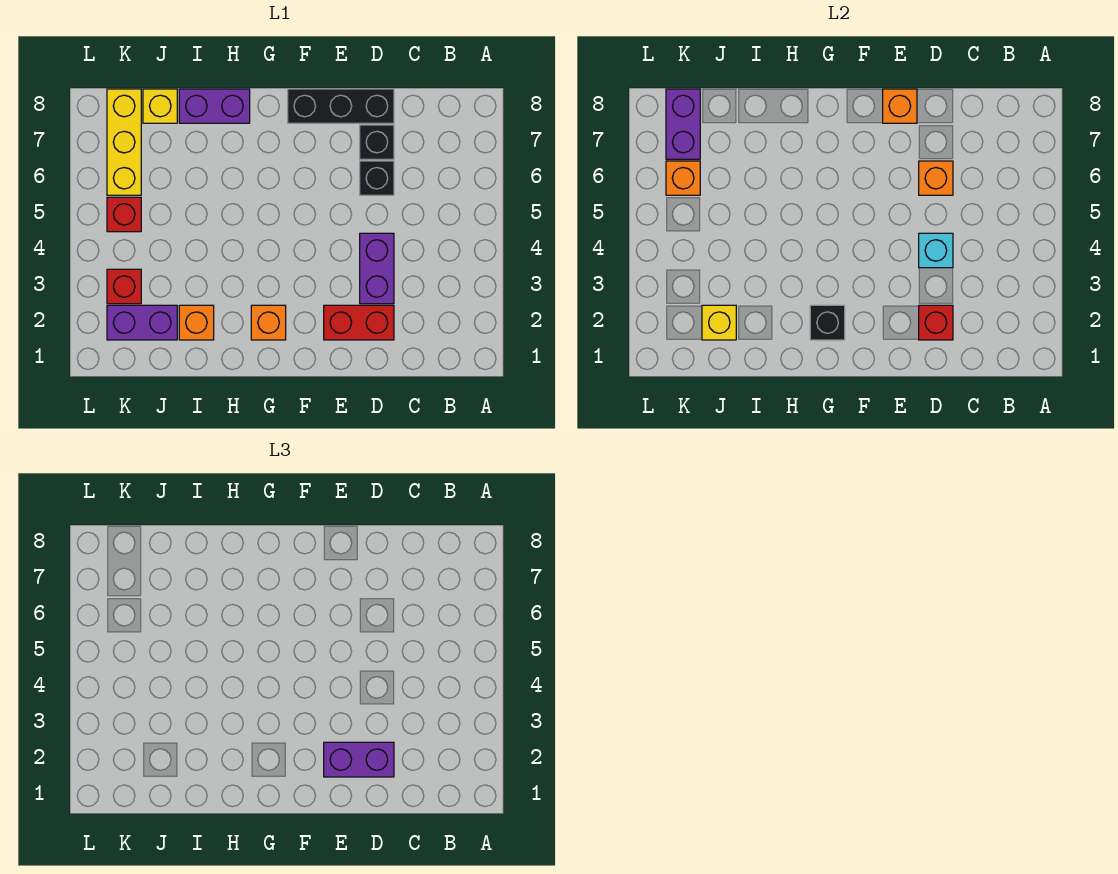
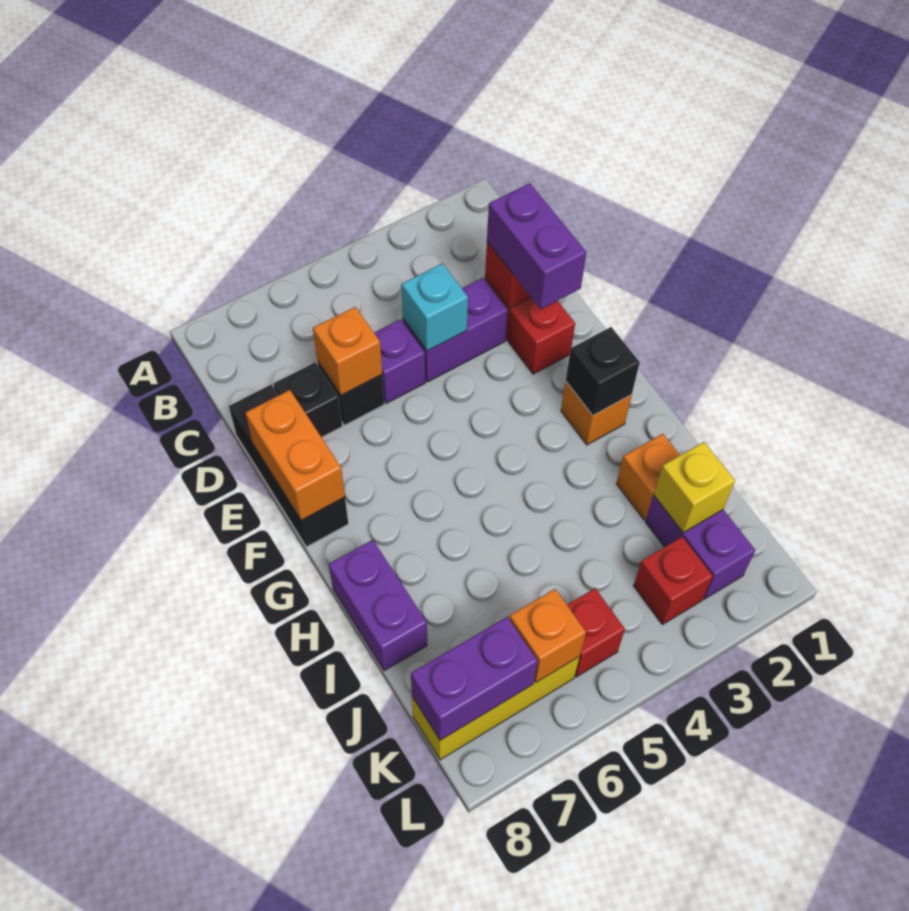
none -> purple 1x1 brick [374,319,425,404]
orange 1x1 brick [883,89,917,123] -> orange 1x2 brick [245,390,345,520]
yellow 1x1 brick [143,89,177,123] -> none

